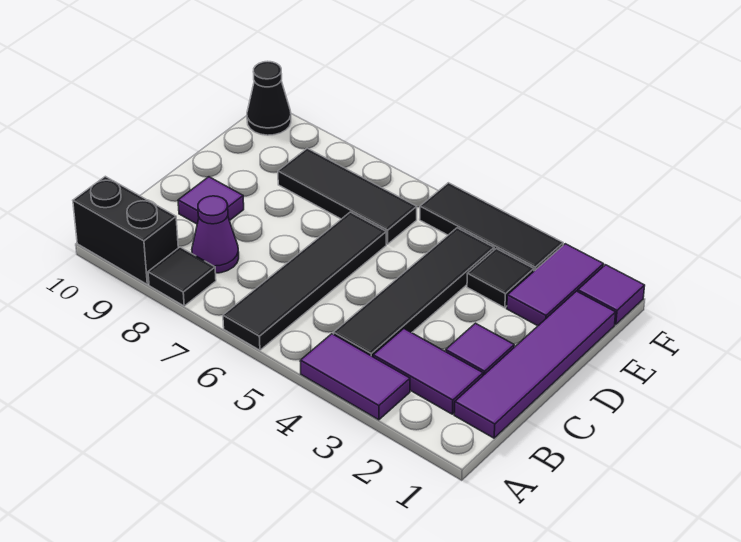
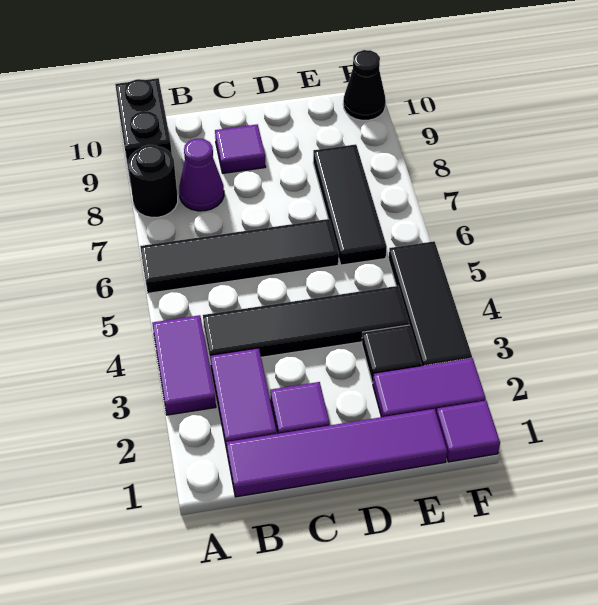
black 1x1 tile [148,247,216,306] -> black 1x1 round brick [128,145,178,217]

